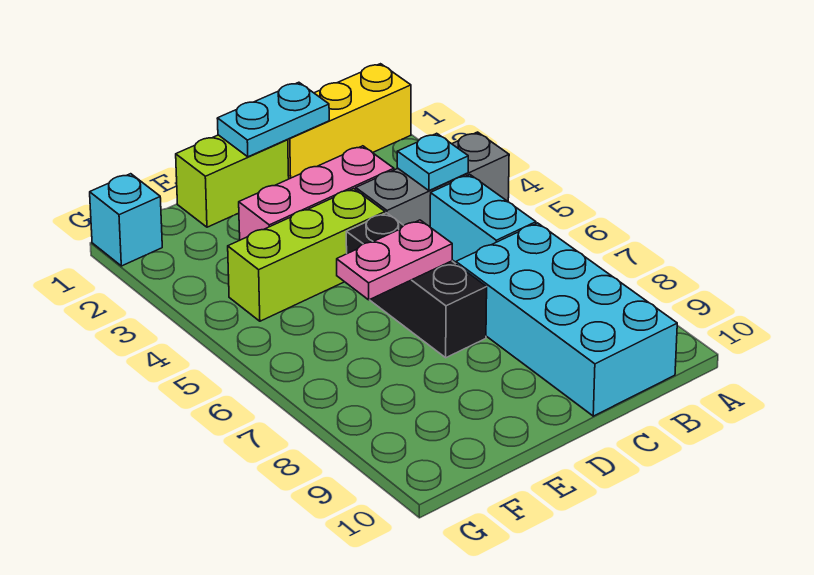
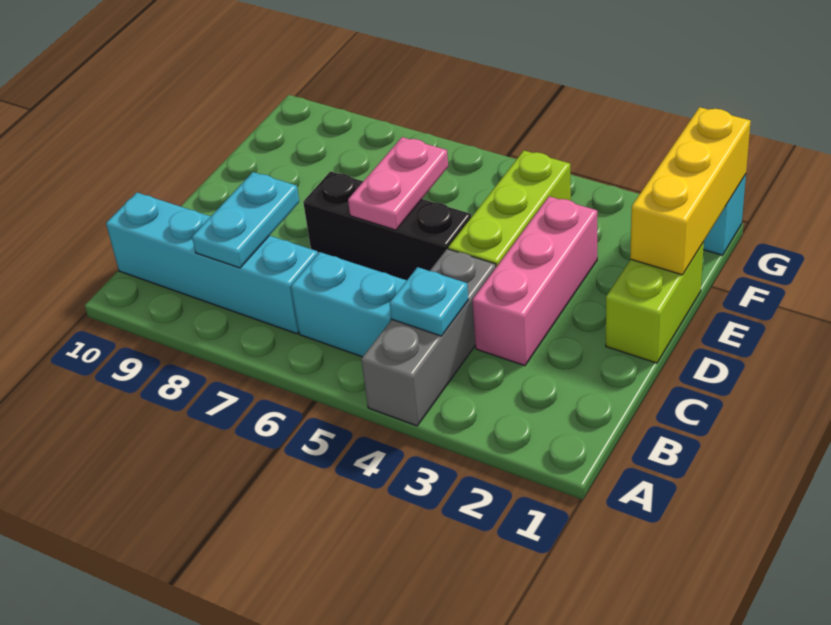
yellow 1x3 brick [288,64,411,179] -> yellow 1x3 brick moved to [630,107,751,275]
cyan 2x4 brick [456,223,677,416] -> cyan 1x4 brick [106,193,318,334]
cyan 1x2 plate [217,82,329,157] -> cyan 1x2 plate moved to [192,172,299,268]

